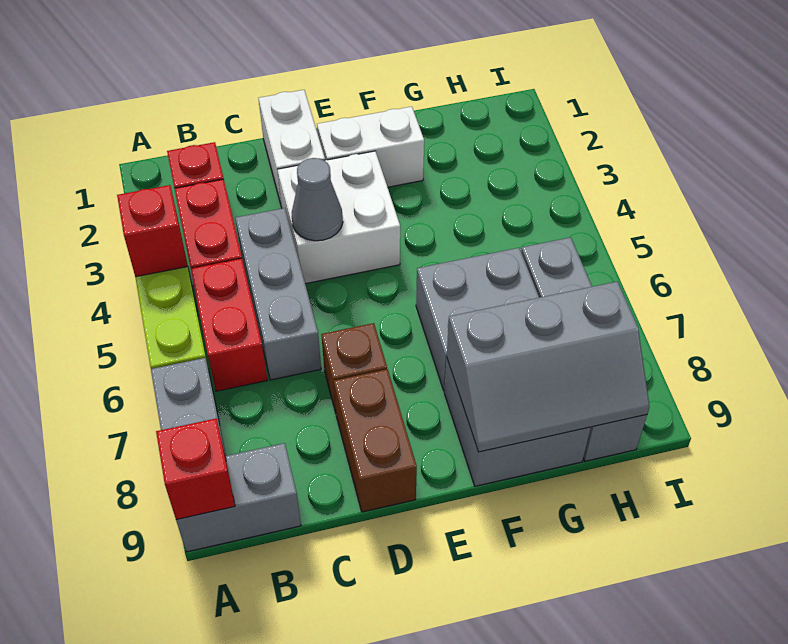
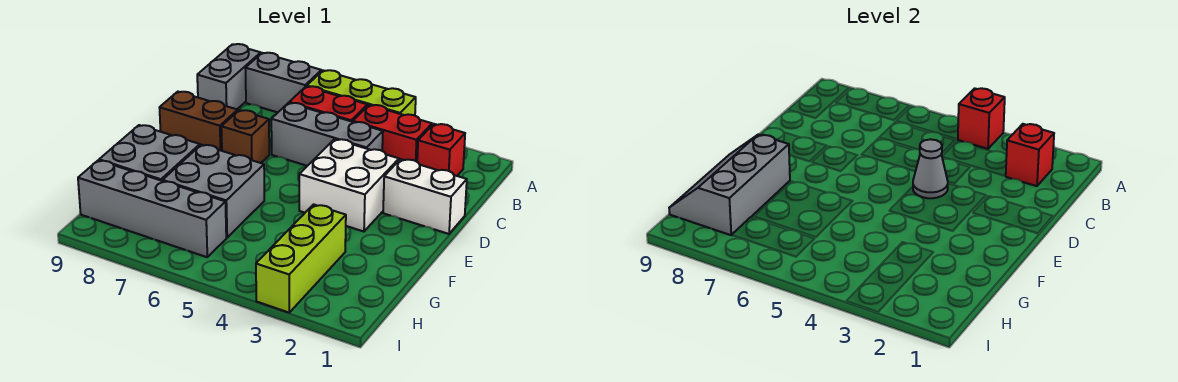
red 1x1 brick [156,419,235,520] -> red 1x1 brick moved to [1006,124,1054,186]
white 1x2 brick [317,107,424,187] -> none
none -> lime 1x3 brick [256,204,346,313]

